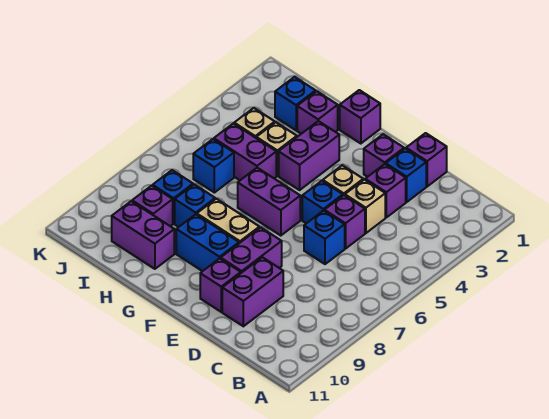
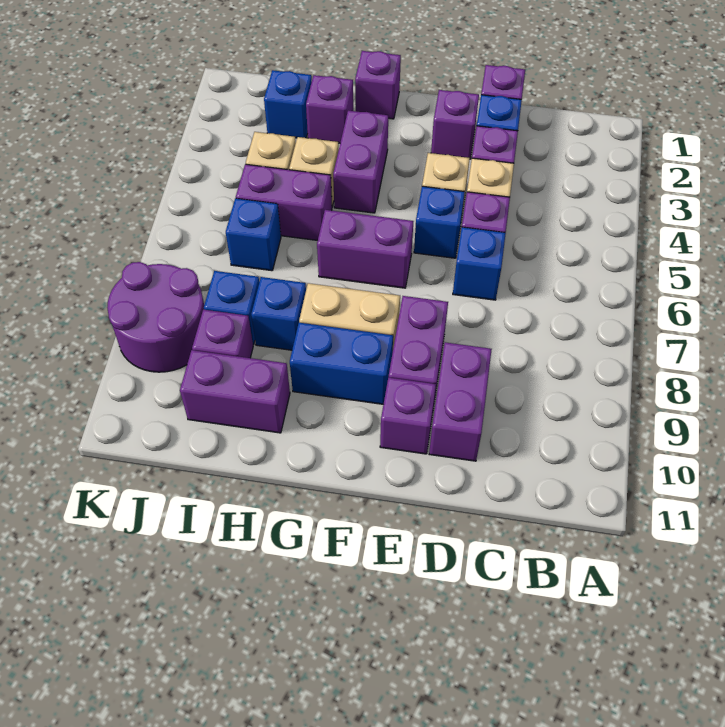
none -> purple 2x2 round brick [107,262,204,372]

